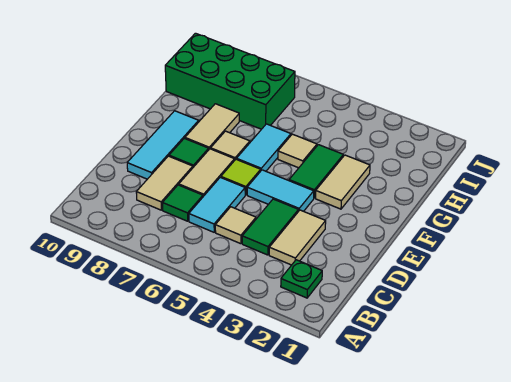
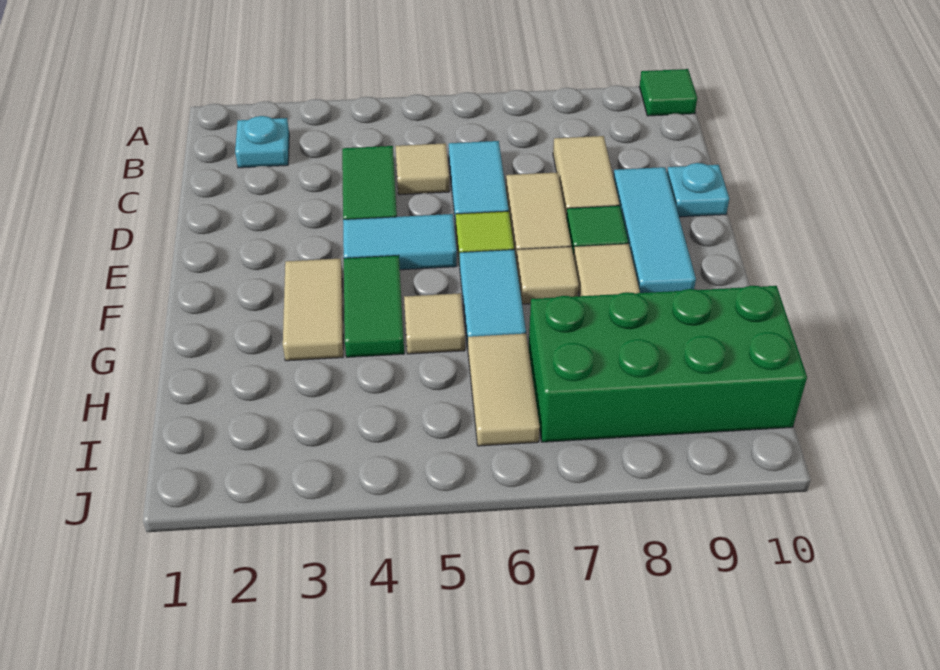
green 1x1 plate [281,260,322,298] -> cyan 1x1 plate [235,116,289,168]
tan 1x2 tile [269,210,326,265] -> tan 1x2 tile moved to [468,334,540,446]
green 1x1 tile [163,185,203,221] -> green 1x1 tile moved to [639,69,697,116]
none -> cyan 1x1 plate [667,163,729,217]

